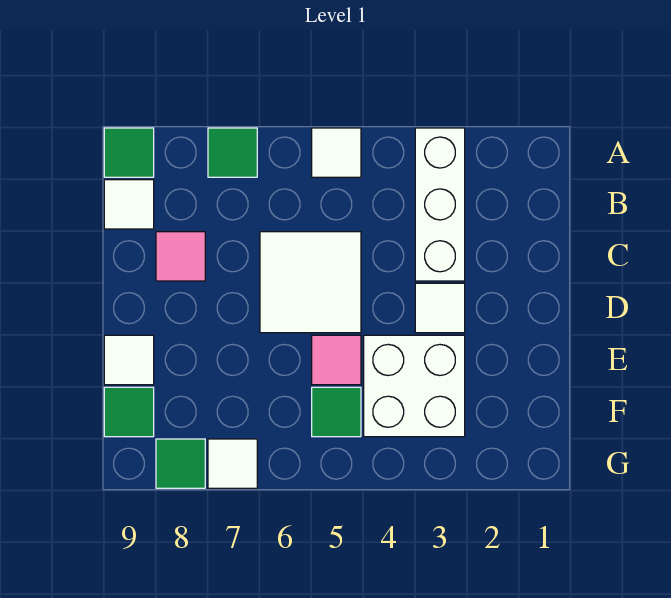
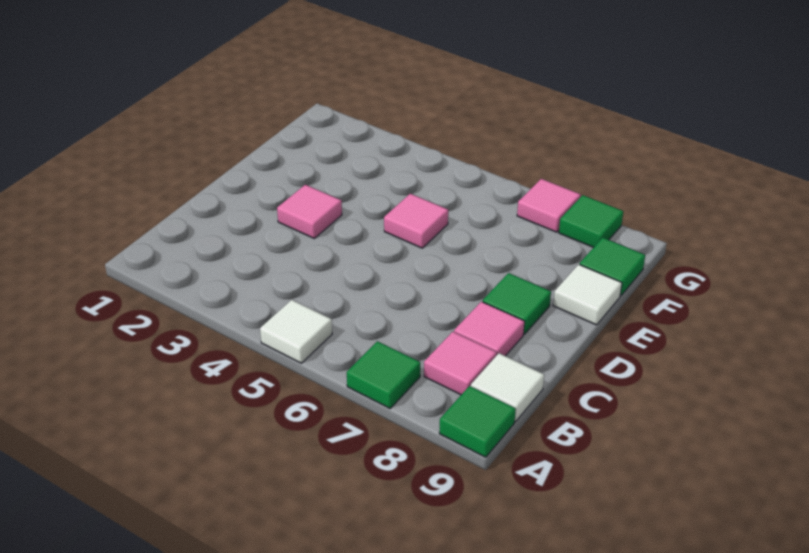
white 1x3 brick [415,128,465,281] -> none
none -> pink 1x1 tile [424,332,497,395]
white 2x2 tile [260,232,361,333] -> none
white 1x1 tile [415,283,465,333] -> pink 1x1 tile [277,185,342,238]
white 2x2 brick [364,335,465,437] -> none
green 1x1 tile [312,387,361,437] -> green 1x1 tile moved to [483,273,551,334]
white 1x1 tile [208,439,257,488] -> pink 1x1 tile [517,179,581,232]

